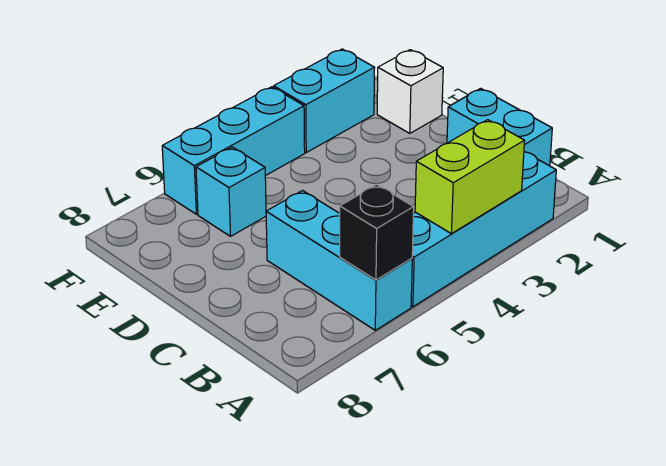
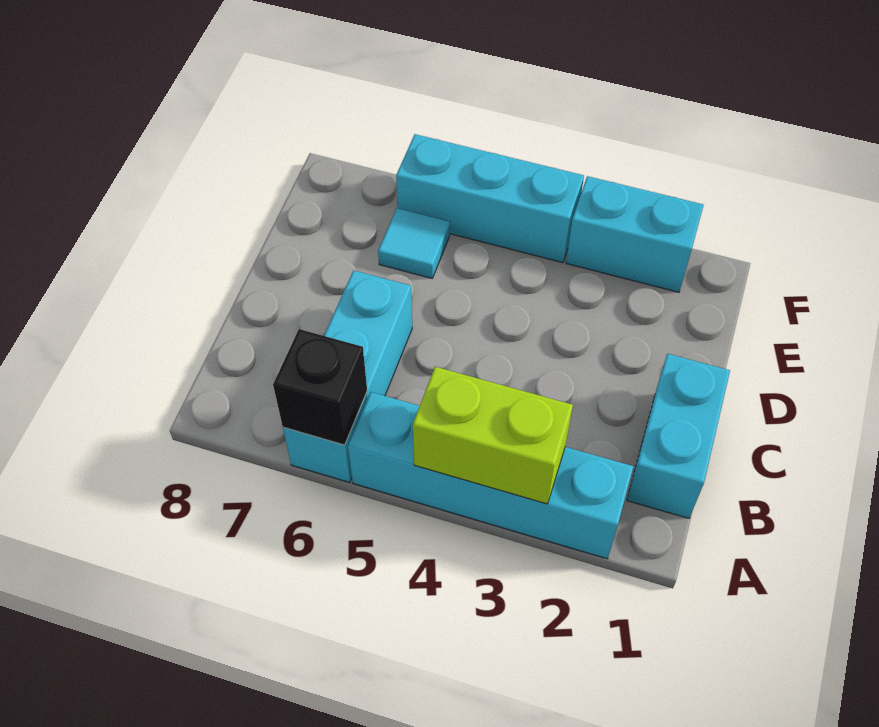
white 1x1 brick [377,50,443,133] -> none
cyan 1x1 brick [196,147,266,236] -> cyan 1x1 tile [378,208,450,278]

